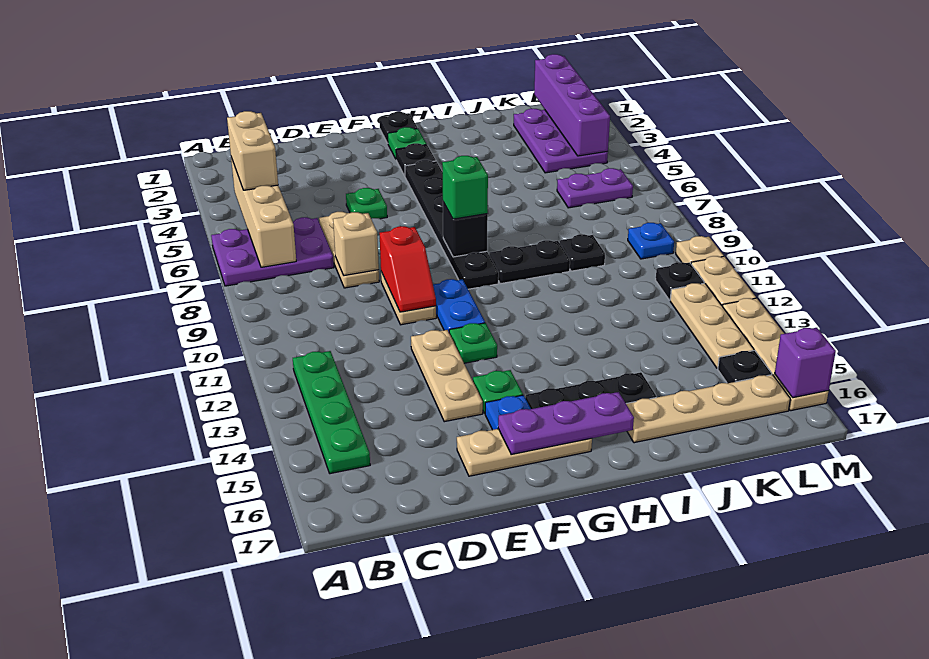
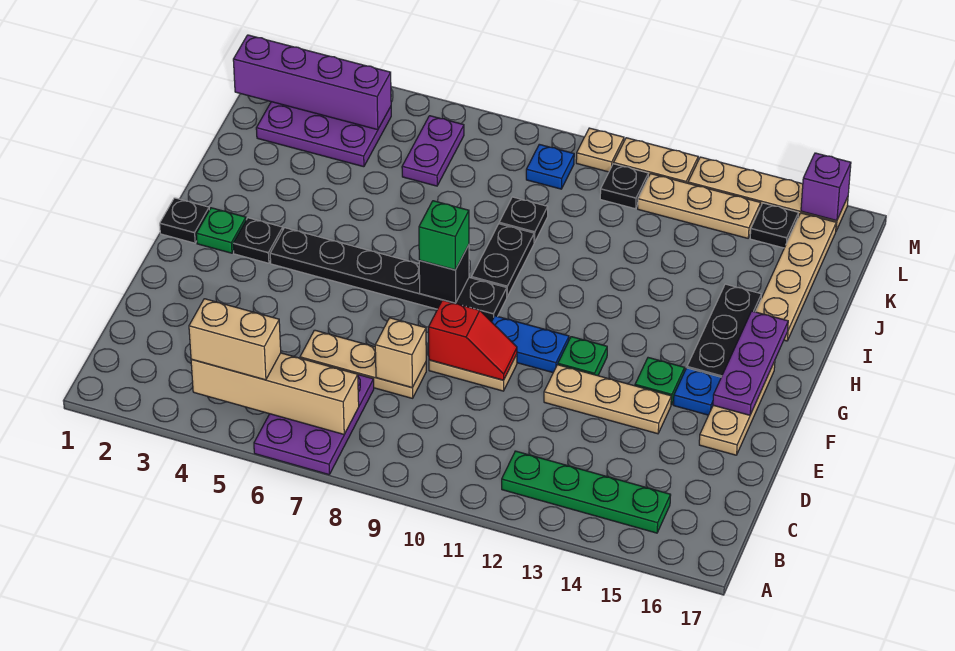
green 1x1 plate [346,188,387,219] -> none

